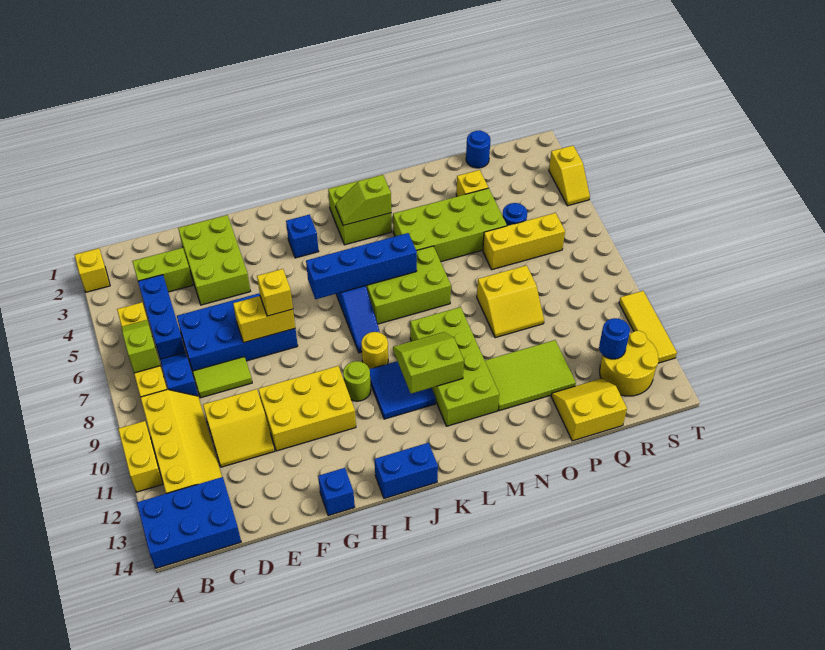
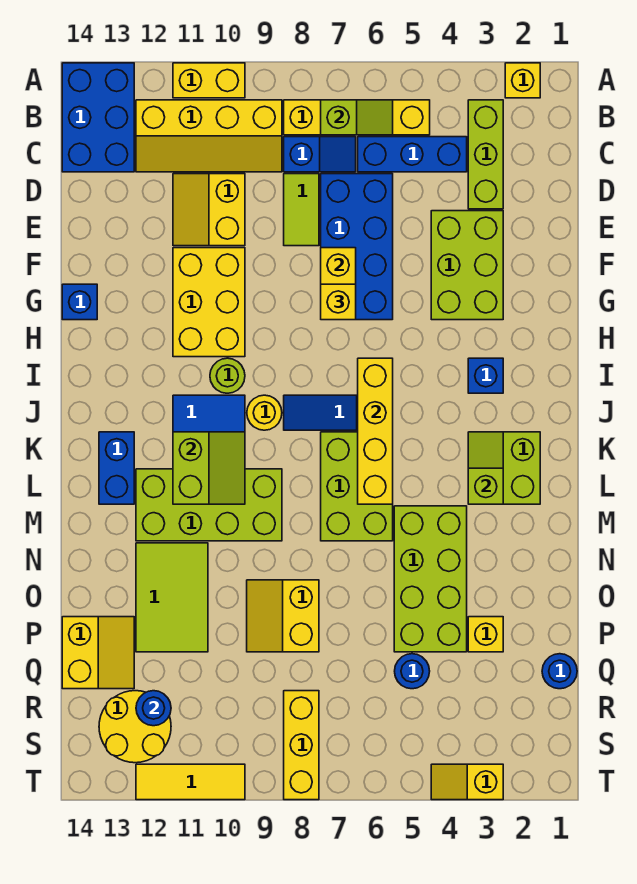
lime 1x2 brick [132,248,193,292] -> lime 1x3 brick [468,100,503,209]
lime 2x3 brick [178,215,250,305] -> lime 2x3 brick turned to [431,211,503,320]
blue 1x4 brick [306,233,417,299] -> yellow 1x4 brick [358,358,393,504]
blue 1x2 brick [375,443,438,498] -> blue 1x2 brick moved to [99,432,134,504]
yellow 1x3 brick [483,213,565,270] -> yellow 1x3 brick moved to [284,691,319,800]

